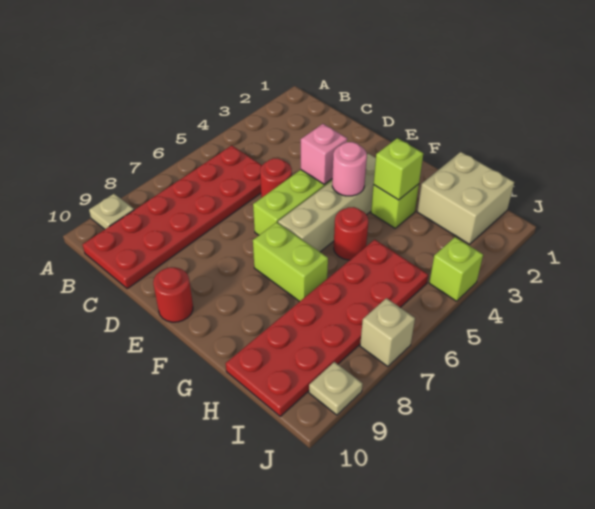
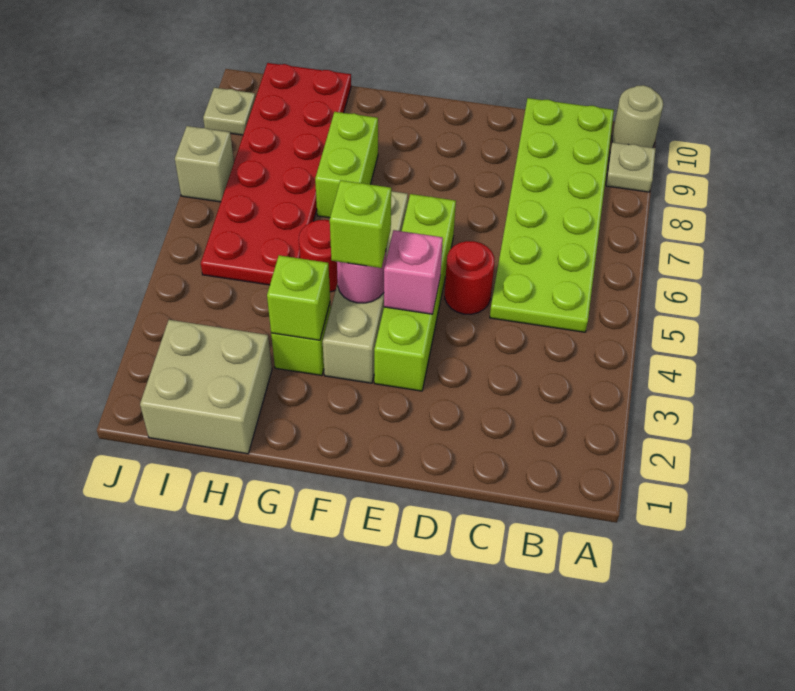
none -> tan 1x1 round brick [612,85,663,148]
red 2x6 plate [82,145,262,289] -> lime 2x6 plate [490,98,614,332]
red 1x1 round brick [153,267,193,322] -> none
lime 1x2 brick [253,222,328,302] -> lime 1x2 brick turned to [315,112,378,218]
lime 1x1 brick [429,237,483,301] -> lime 1x1 brick moved to [330,180,391,268]

